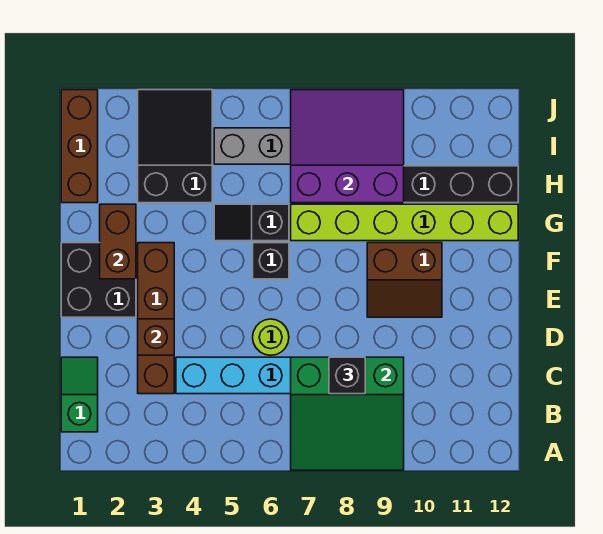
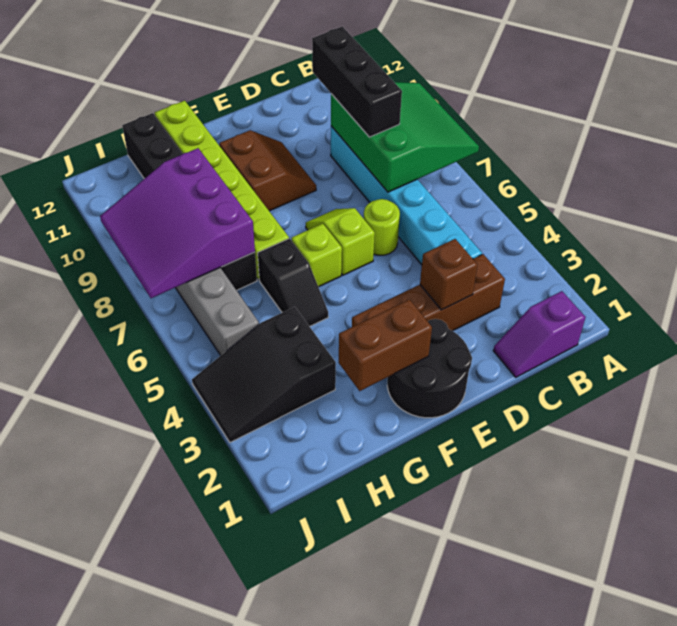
green 1x2 slope [61,357,98,432] -> purple 1x2 slope [493,291,586,377]
black 1x1 brick [329,357,365,394] -> black 1x3 brick [312,26,402,137]
black 2x2 brick [61,243,136,317] -> black 2x2 round brick [387,319,472,418]
none -> lime 1x2 slope [306,208,375,275]
black 1x1 brick [253,243,289,279] -> lime 1x1 brick [291,224,342,287]
brown 1x3 brick [61,90,98,203] -> none

